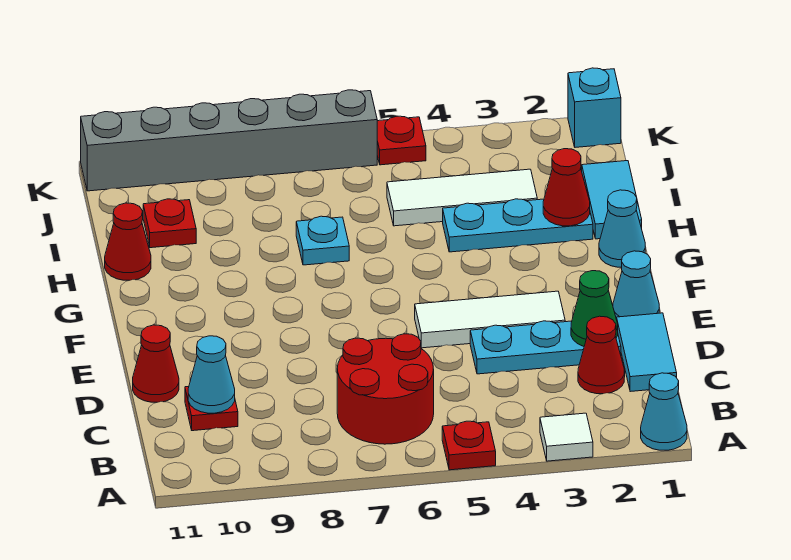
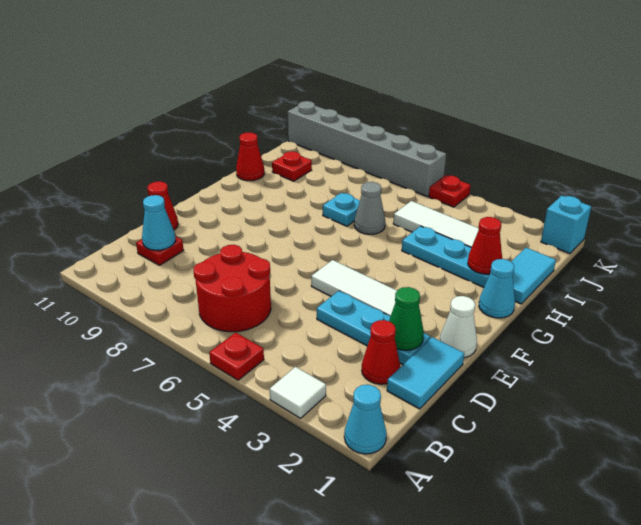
cyan 1x1 cone [613,251,659,320] -> white 1x1 cone [440,296,477,358]
none -> grey 1x1 cone [354,182,385,234]

